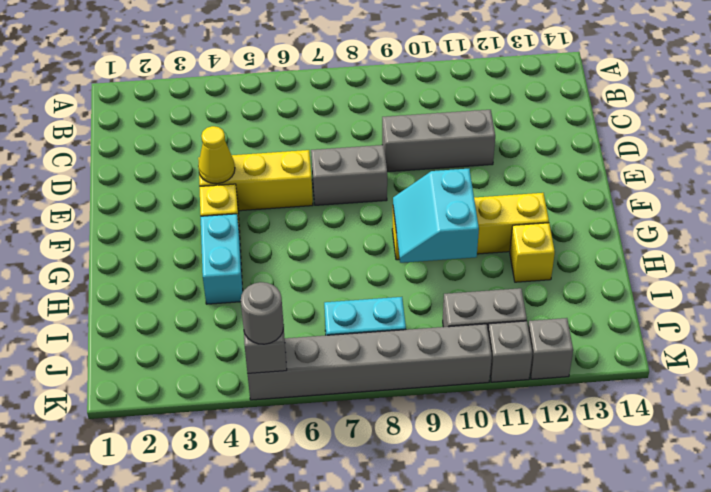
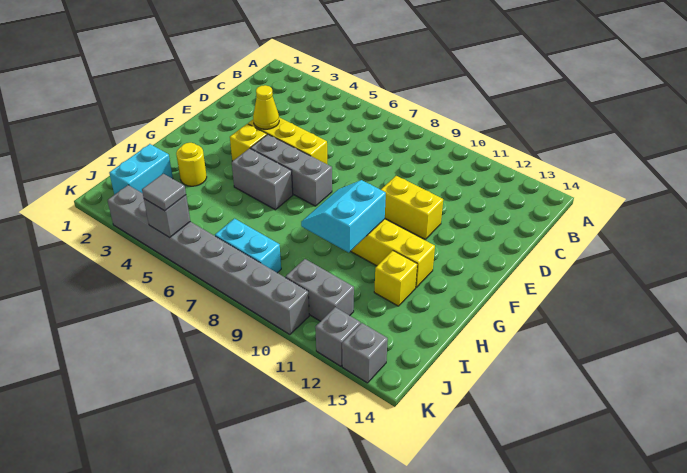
grey 1x3 brick [382,110,495,172] -> grey 1x3 brick moved to [250,134,332,206]
grey 1x2 brick [311,145,387,205] -> grey 1x2 brick moved to [232,148,293,210]
none -> yellow 1x2 brick [381,176,443,239]
cyan 1x2 brick [201,214,243,304] -> cyan 1x2 brick moved to [109,144,173,195]
none -> yellow 1x1 round brick [176,143,207,186]
grey 1x6 brick [248,324,492,400] -> grey 1x8 brick [108,185,309,335]
grey 1x1 round brick [241,282,284,344] -> grey 1x1 tile [142,174,186,211]
grey 1x1 brick [488,321,533,382] -> grey 1x1 brick moved to [342,323,388,383]

